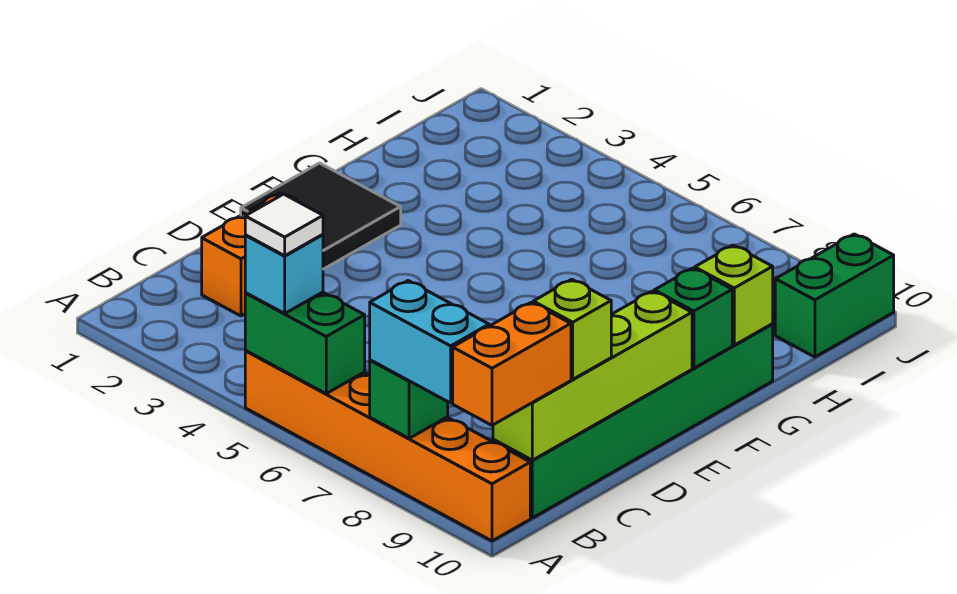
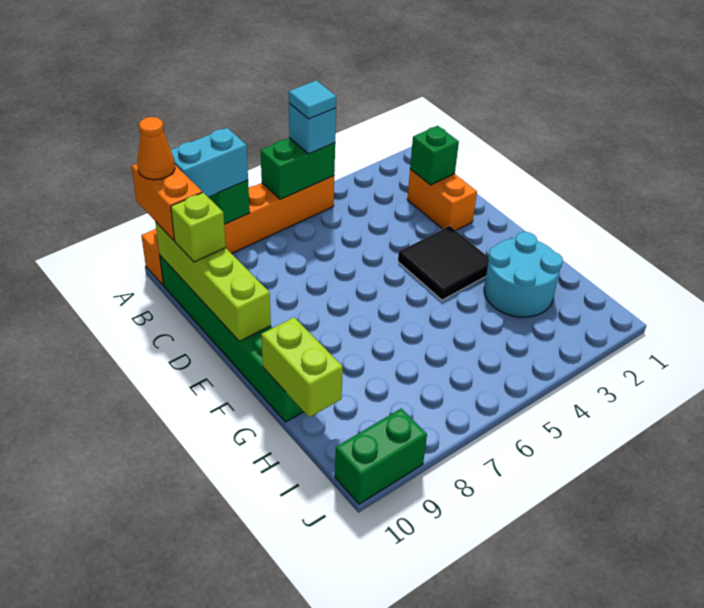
white 1x1 tile [245,194,323,256] -> cyan 1x1 tile [289,80,336,119]
none -> orange 1x1 cone [137,117,175,180]
black 2x2 tile [241,163,401,269] -> black 2x2 tile moved to [398,226,489,300]
green 1x1 brick [654,268,732,368] -> green 1x1 brick moved to [410,126,459,185]
none -> cyan 2x2 round brick [484,232,563,317]
lime 1x1 brick [695,245,773,345] -> lime 1x2 brick [261,317,343,417]
green 1x2 brick [775,234,894,357] -> green 1x2 brick turned to [335,408,427,504]

